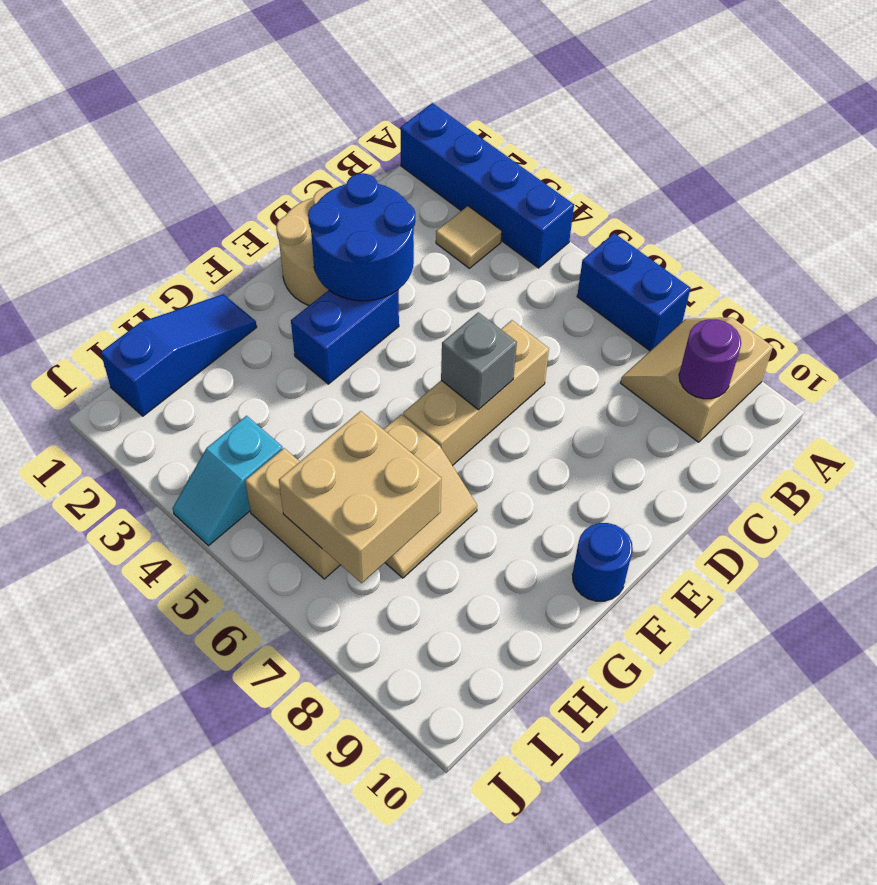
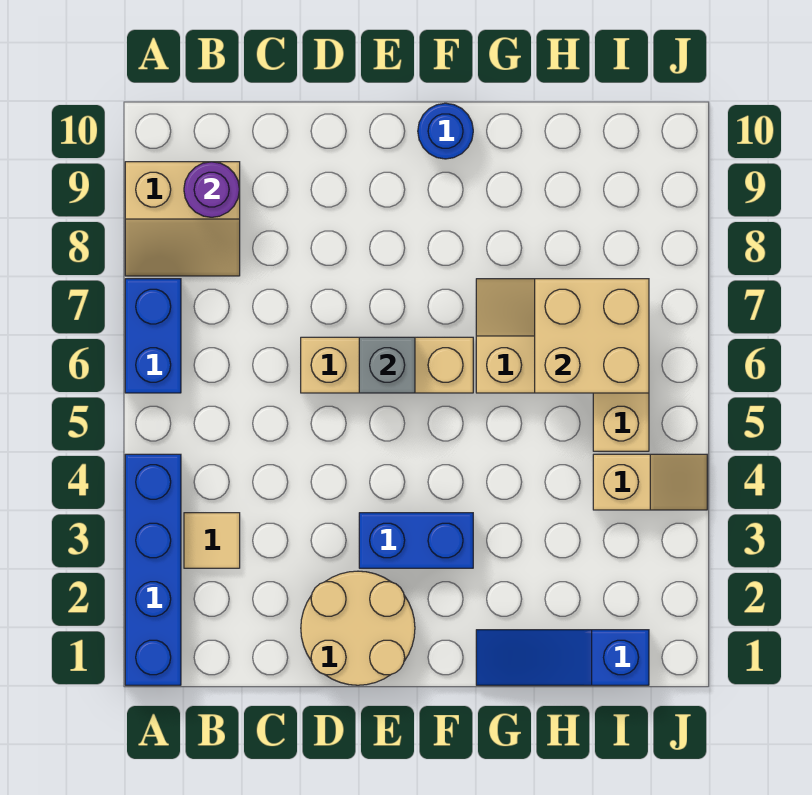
blue 2x2 round brick [308,173,415,301] -> none
cyan 1x2 slope [173,416,283,546] -> tan 1x2 slope [593,454,707,510]

